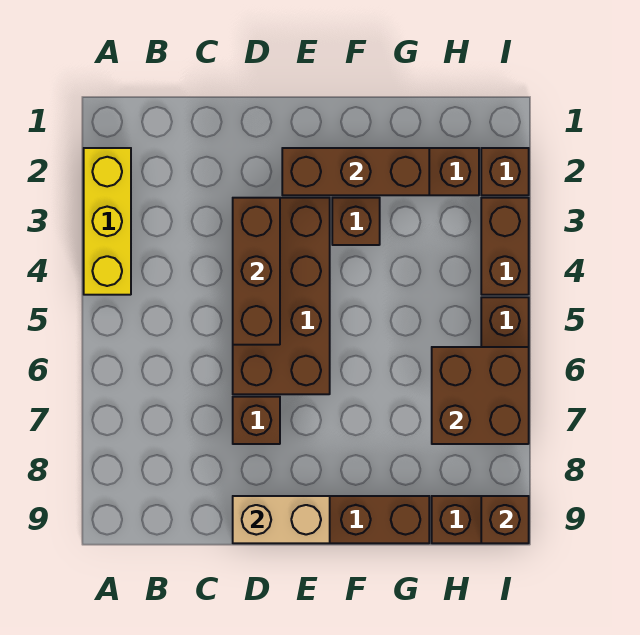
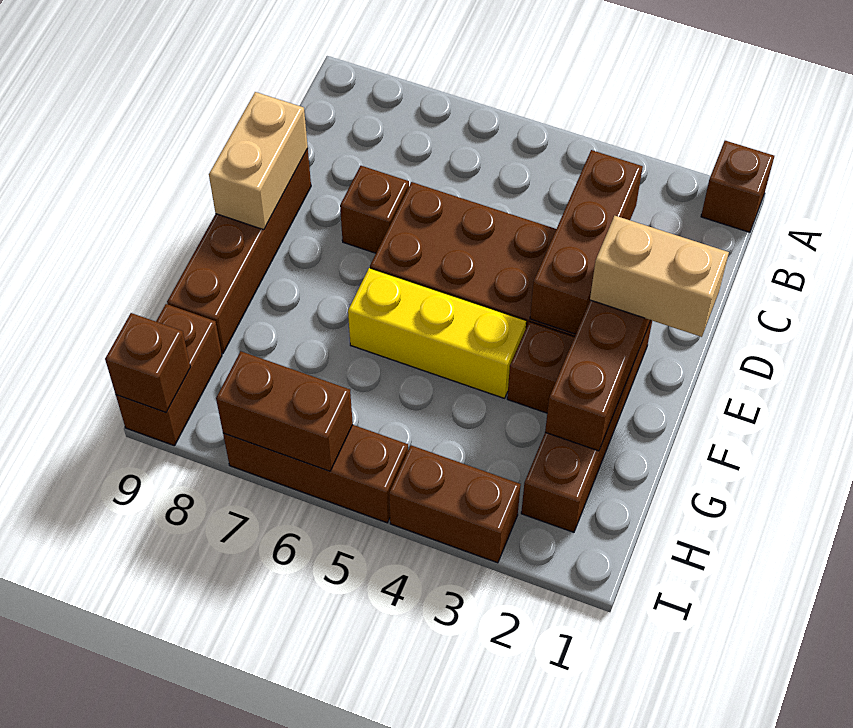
yellow 1x3 brick [84,148,131,295] -> yellow 1x3 brick moved to [348,268,526,398]
brown 1x3 brick [233,198,280,345] -> brown 1x3 brick turned to [530,150,643,334]
none -> tan 1x2 brick [590,216,729,337]
brown 2x2 brick [432,347,529,444] -> brown 1x2 brick [216,351,353,471]
brown 1x1 brick [481,148,529,195] -> brown 1x1 brick moved to [701,141,774,232]

